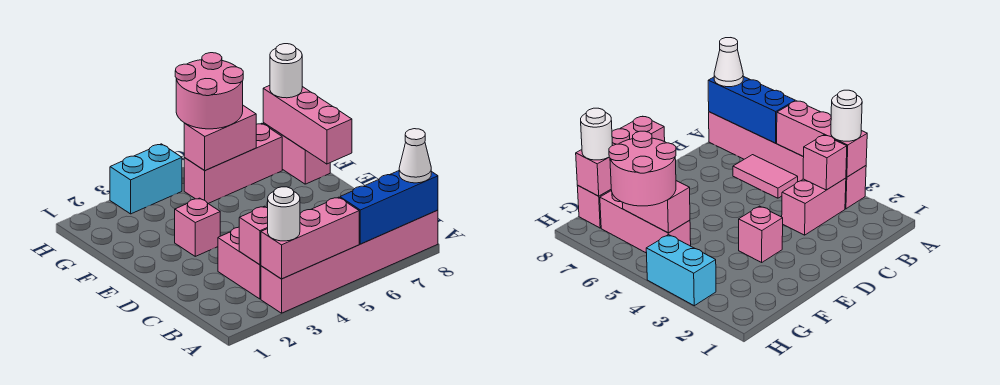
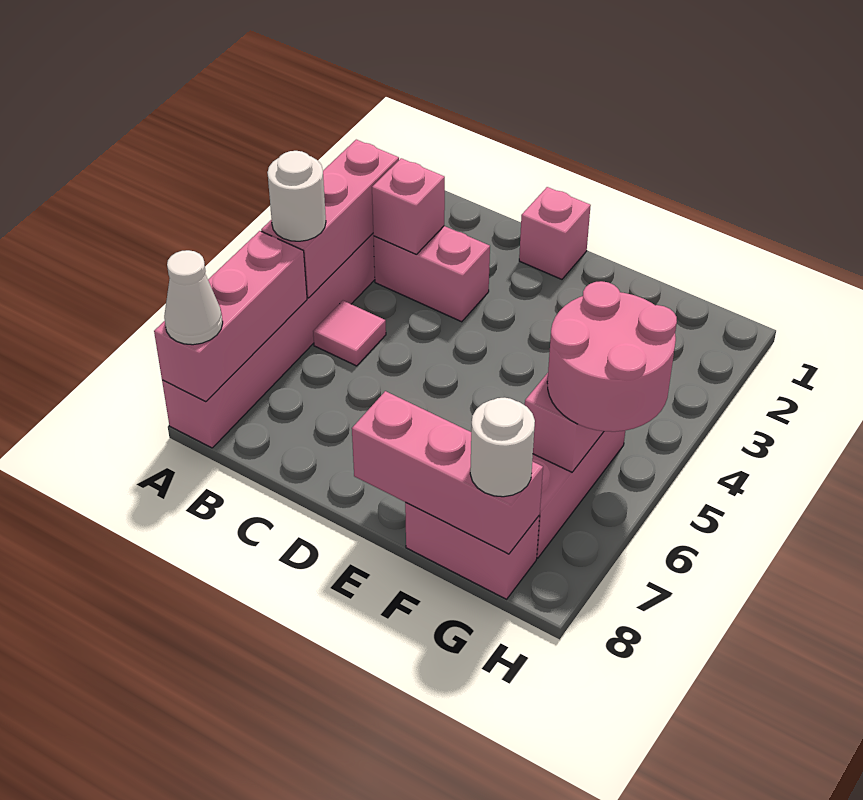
white 1x1 round brick [268,187,300,241] -> white 1x1 round brick moved to [267,151,326,241]
blue 1x3 brick [340,171,438,244] -> pink 1x3 brick [154,231,307,402]
pink 1x2 tile [733,155,798,198] -> pink 1x1 tile [313,301,386,366]
pink 1x1 brick [175,198,220,256] -> pink 1x1 brick moved to [519,187,591,279]
cyan 1x2 brick [110,144,182,214] -> none

